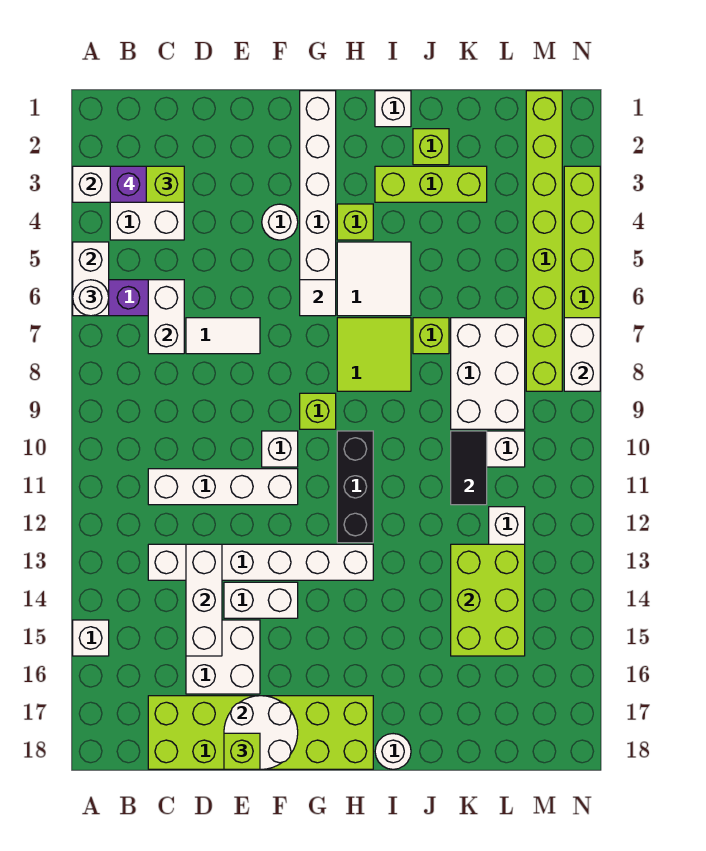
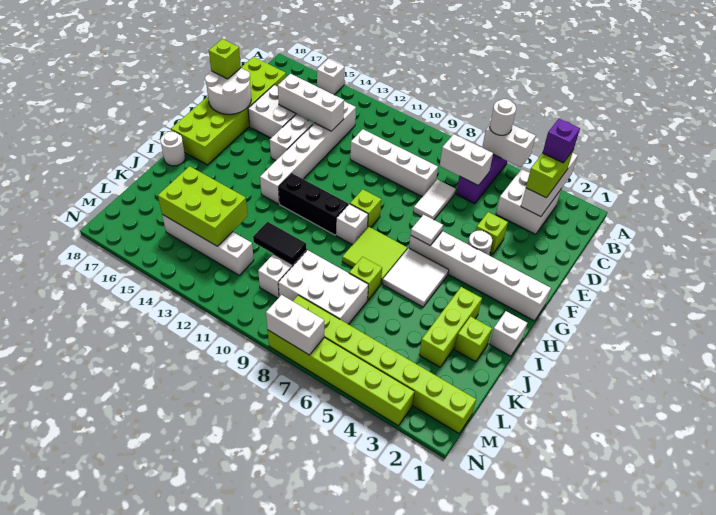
white 1x4 brick [148,469,298,505] -> white 1x4 brick turned to [350,129,438,197]
white 1x1 brick [262,431,298,467] -> white 1x1 brick moved to [336,204,368,245]
lime 1x1 brick [337,204,373,240] -> lime 1x1 brick moved to [476,212,508,254]

